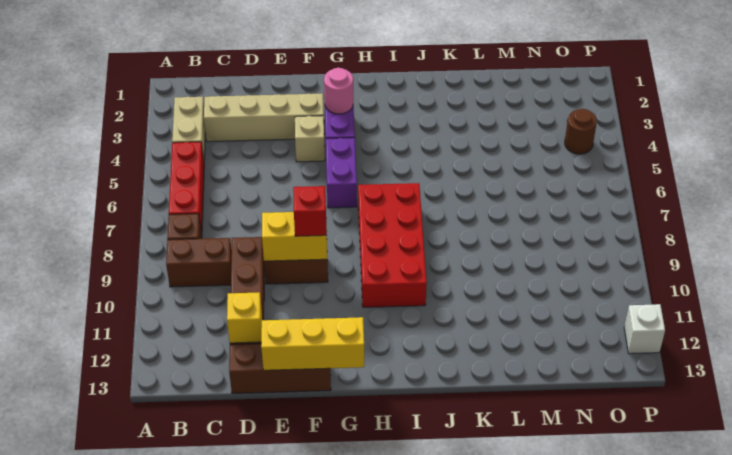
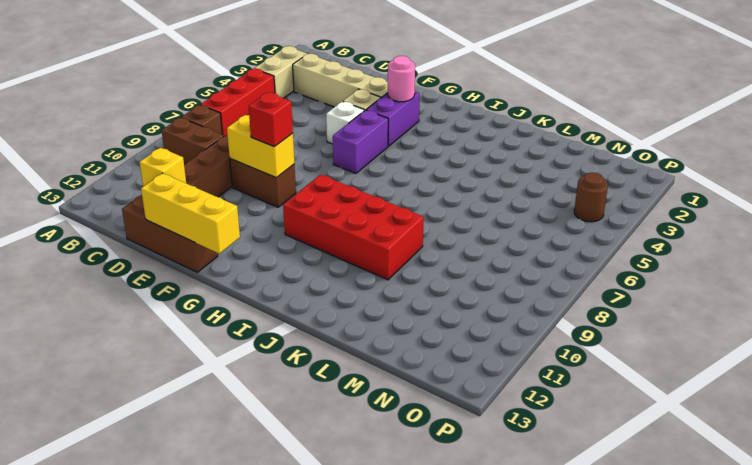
red 2x4 brick [358,183,427,307] -> red 2x4 brick turned to [283,175,424,280]
white 1x1 brick [624,304,665,354] -> white 1x1 brick moved to [326,101,364,144]

